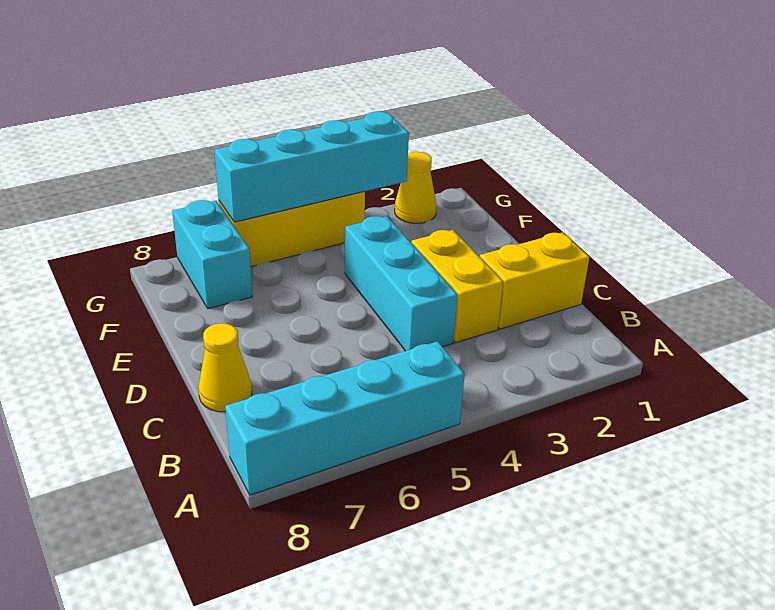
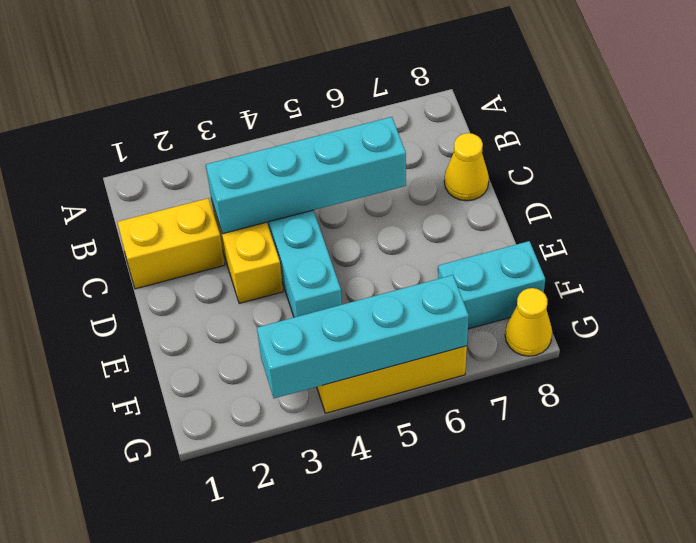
cyan 1x4 brick [225,341,465,495] -> cyan 1x4 brick moved to [206,117,406,234]
cyan 1x2 brick [172,200,252,309] -> cyan 1x2 brick turned to [438,241,545,329]
yellow 1x1 cone [395,152,436,223] -> yellow 1x1 cone moved to [505,288,552,356]

